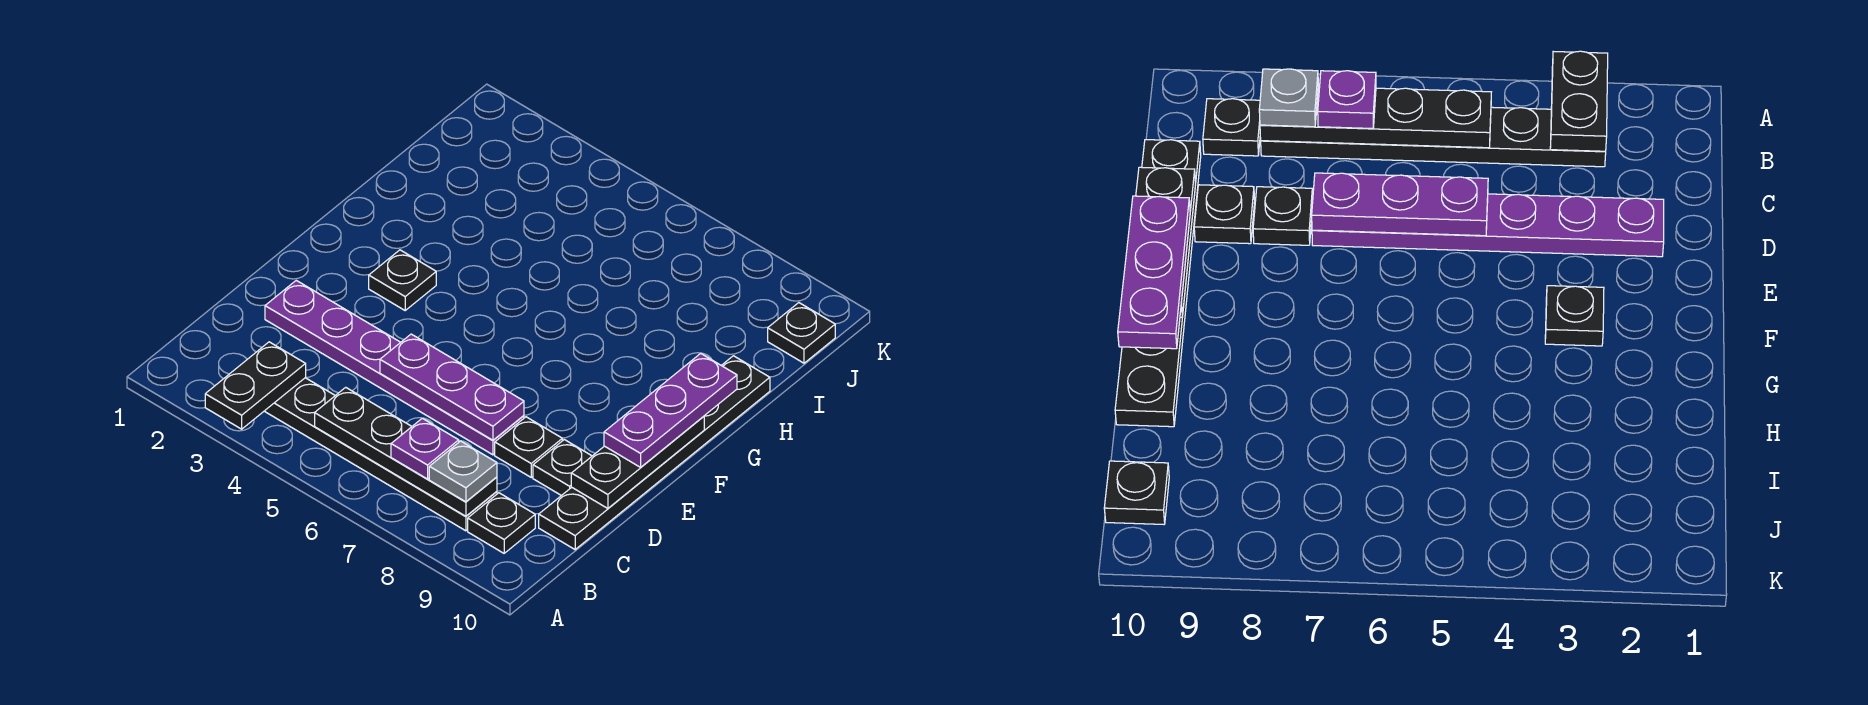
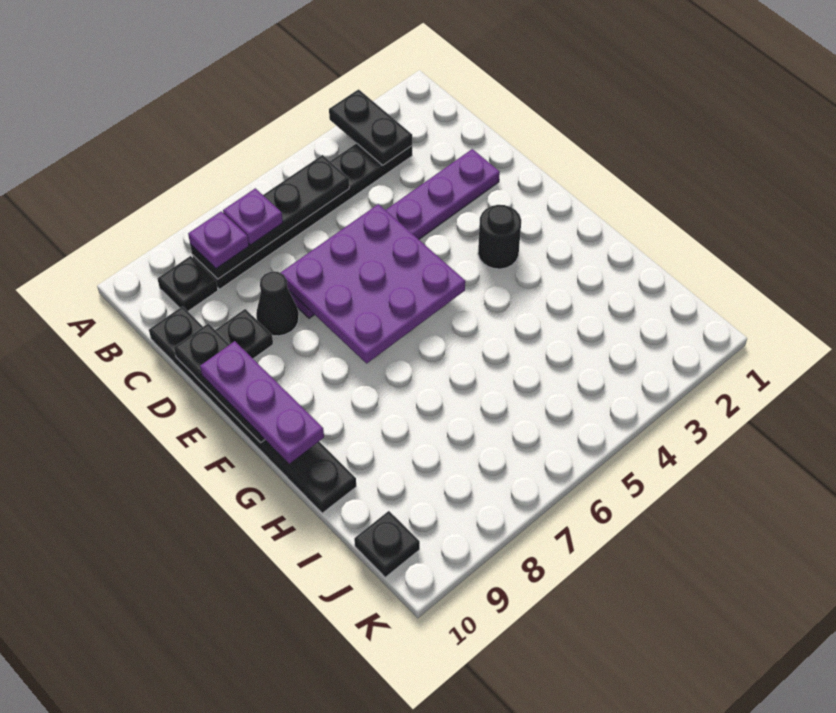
grey 1x1 plate [429,441,497,502] -> purple 1x1 plate [188,211,249,269]
purple 1x3 plate [380,334,524,440] -> purple 3x3 plate [281,204,465,363]
black 1x1 plate [495,417,562,477] -> black 1x1 cone [256,272,299,336]
black 1x1 plate [369,250,436,310] -> black 1x1 round brick [478,205,521,269]

